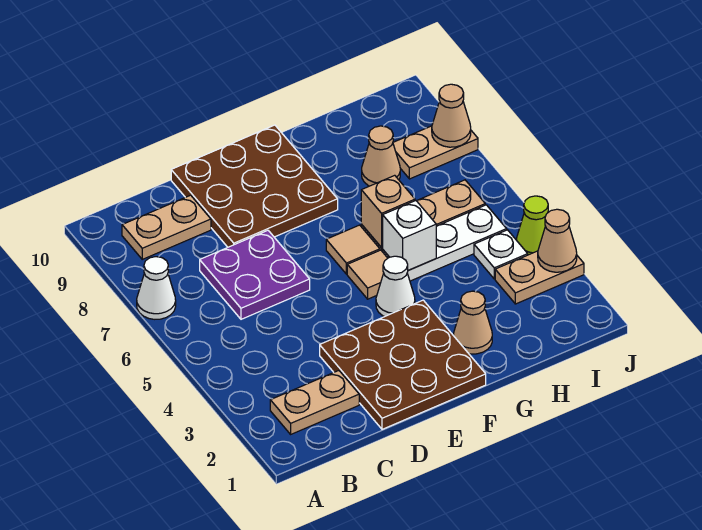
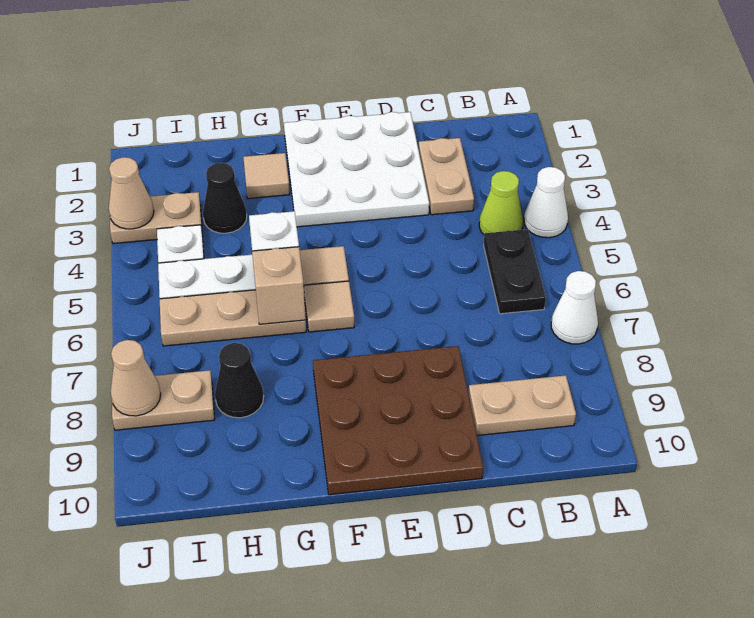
tan 1x2 plate [270,371,359,434] -> tan 1x2 plate turned to [419,138,474,215]
none -> black 1x2 plate [484,229,546,314]
purple 2x2 plate [200,230,310,319] -> none
brown 3x3 plate [320,300,486,429] -> white 3x3 plate [284,112,429,227]
white 1x1 cone [376,256,415,317] -> white 1x1 cone moved to [524,167,568,238]
tan 1x1 cone [454,291,492,354] -> tan 1x1 tile [243,153,290,199]
none -> black 1x1 cone [203,163,247,233]
tan 1x1 cone [362,126,400,186] -> black 1x1 cone [215,343,264,418]
lime 1x1 cone [517,196,548,255] -> lime 1x1 cone moved to [479,171,523,235]

